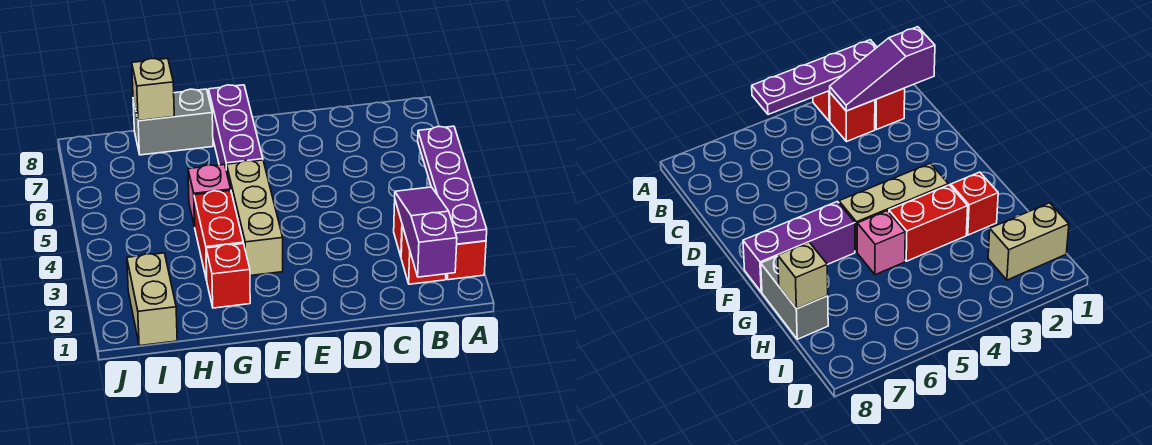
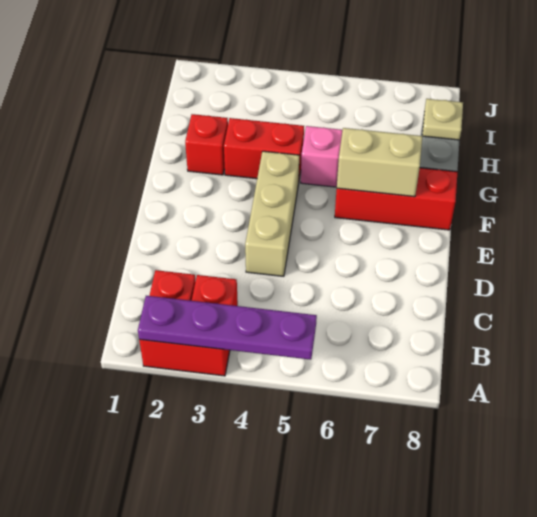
purple 1x3 slope [395,187,457,277] -> none
tan 1x3 brick [227,160,283,276] -> tan 1x3 brick turned to [245,151,299,276]
purple 1x3 brick [209,85,263,171] -> red 1x3 brick [335,168,457,230]
tan 1x1 brick [132,58,174,121] -> tan 1x1 plate [422,99,463,140]
tan 1x2 brick [127,253,177,346] -> tan 1x2 brick moved to [337,128,422,197]

